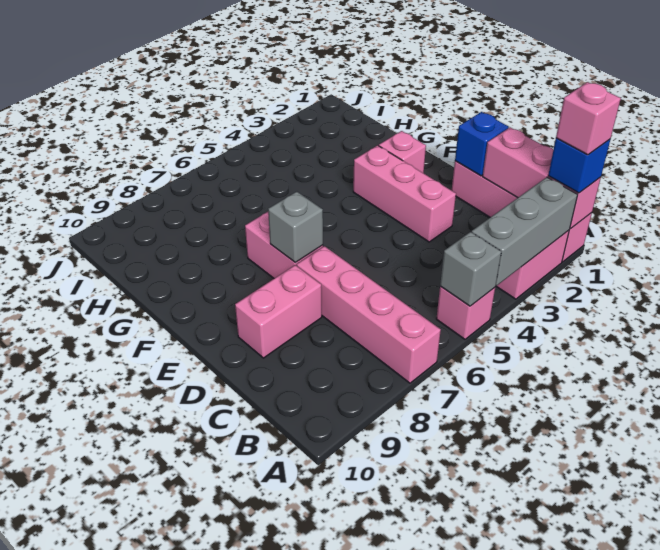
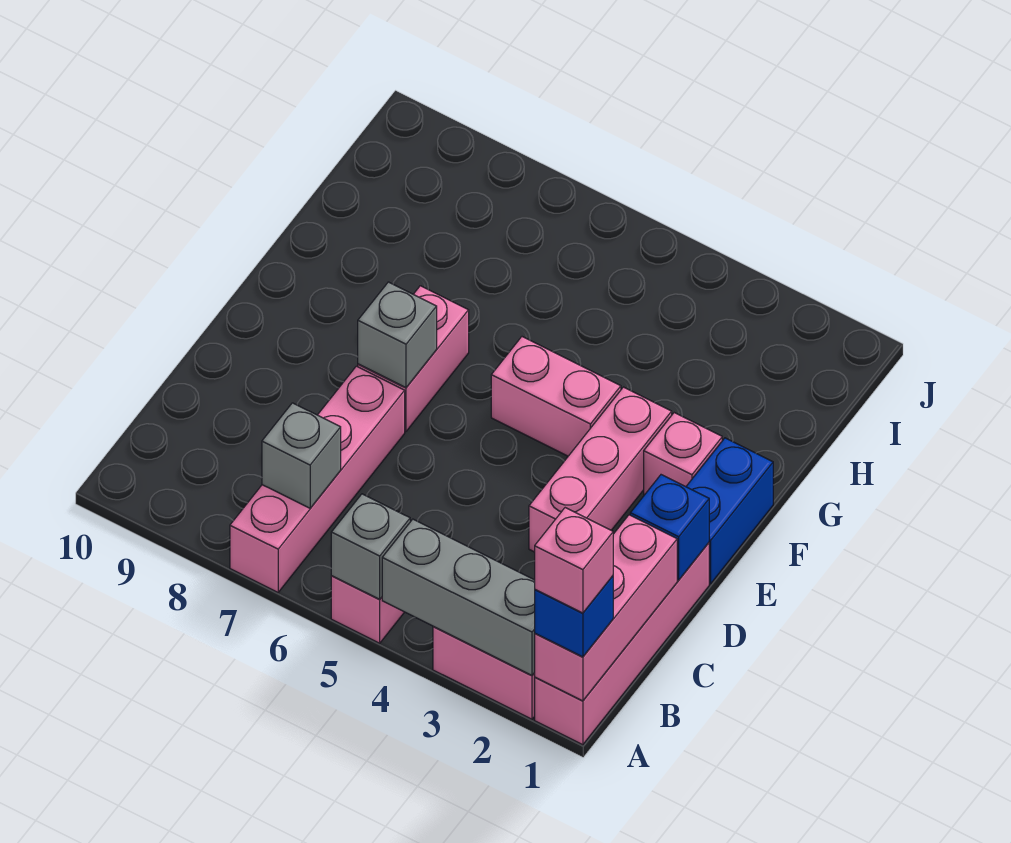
none -> grey 1x1 brick [262,403,341,508]
pink 1x2 brick [235,265,322,358] -> pink 1x2 brick moved to [491,337,621,456]
none -> blue 1x2 brick [686,438,773,584]

